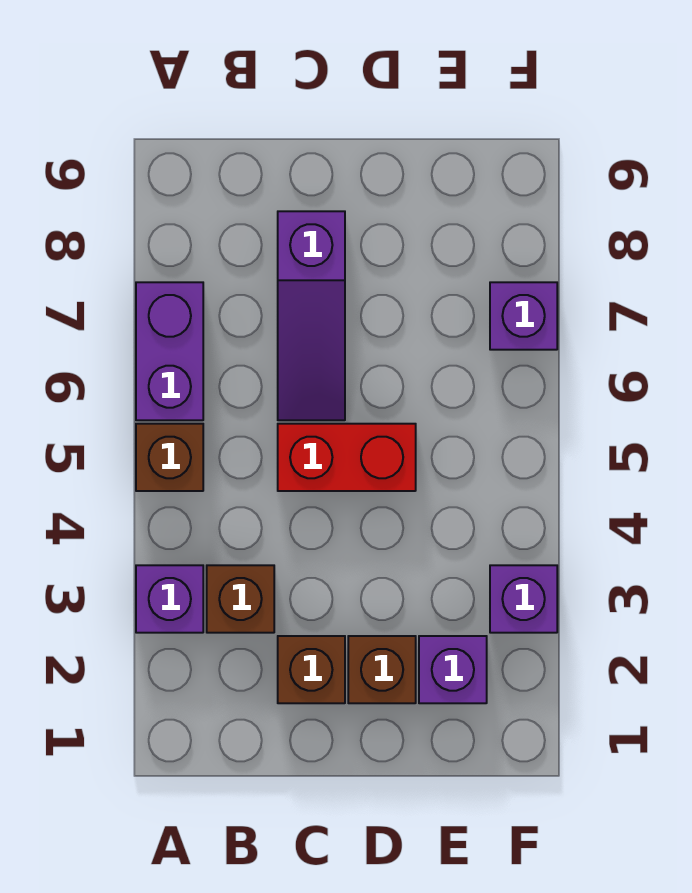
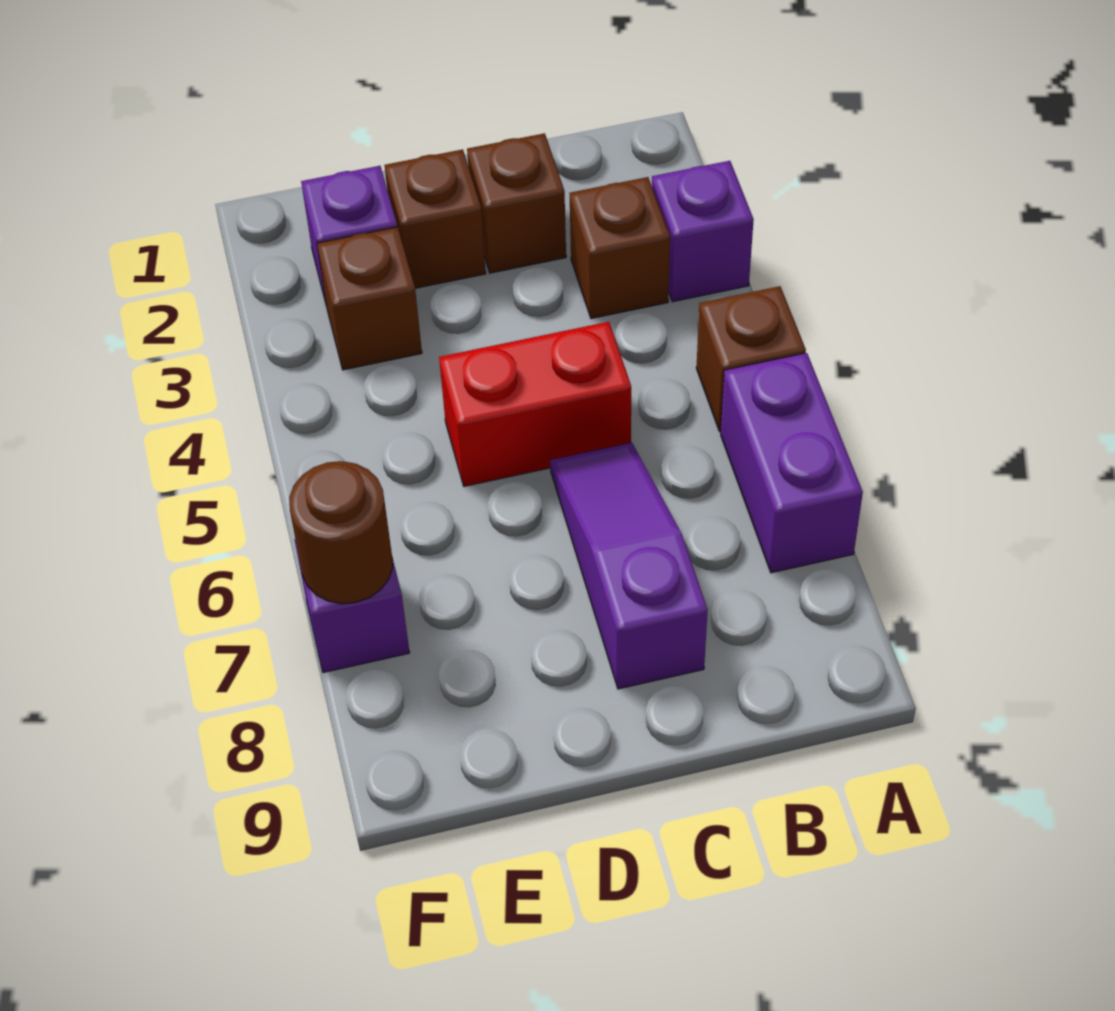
none -> brown 1x1 brick [317,227,422,370]
purple 1x1 brick [490,565,557,633] -> none
none -> brown 1x1 round brick [289,461,393,604]

